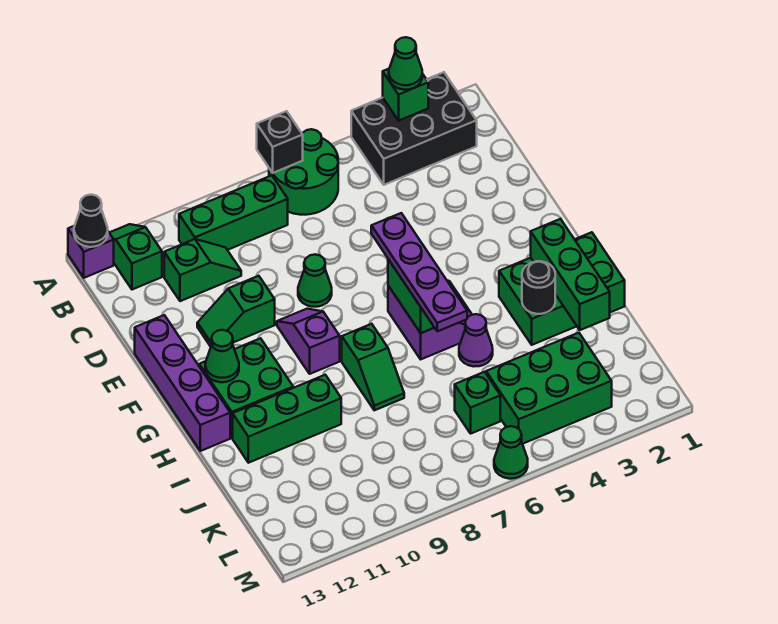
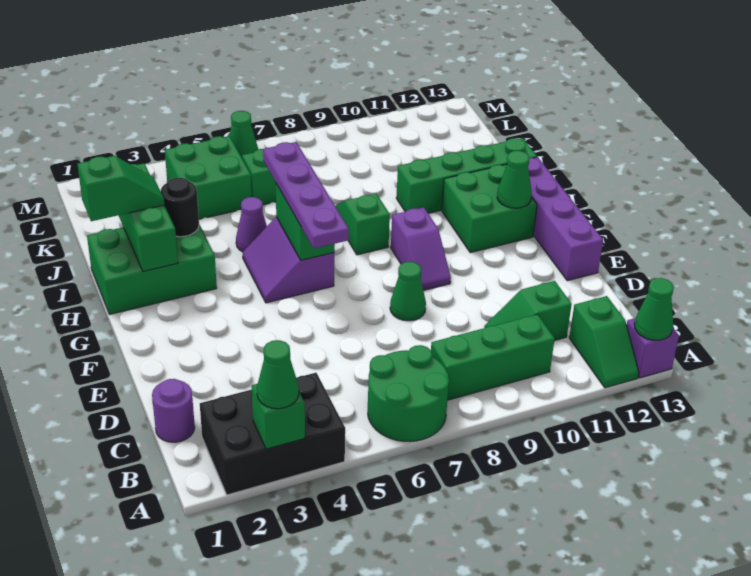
black 1x1 brick [257,111,303,173] -> none
black 1x1 cone [74,195,108,247] -> green 1x1 cone [634,278,674,340]
none -> purple 1x1 round brick [152,379,195,442]
green 1x2 slope [197,276,275,347] -> green 1x2 slope moved to [77,156,164,221]
green 1x3 brick [233,375,341,463] -> green 1x4 brick [396,138,537,214]
green 2x3 brick [486,333,612,444] -> green 2x2 brick [165,136,252,219]

